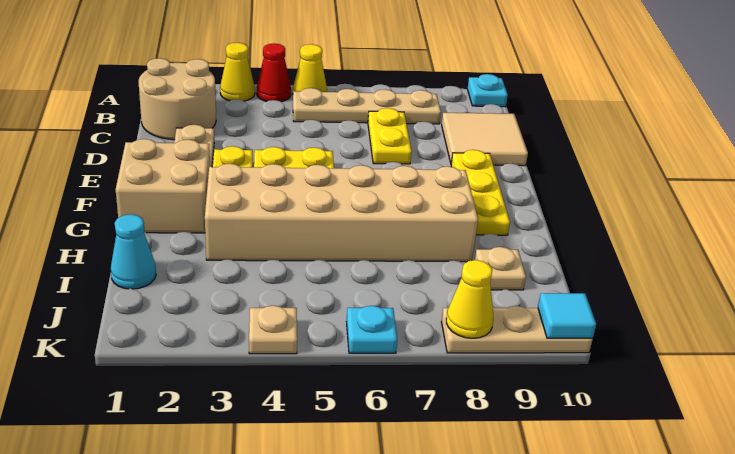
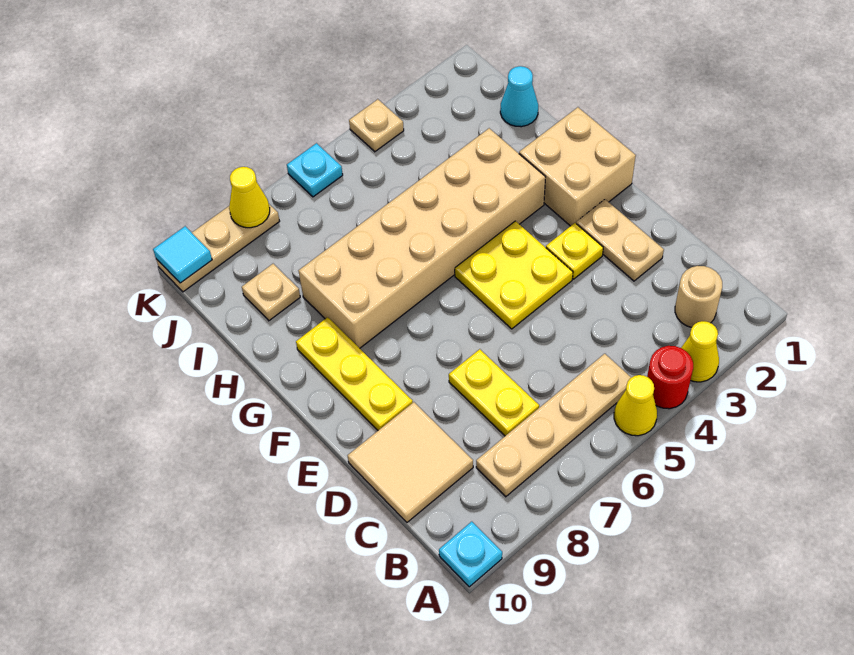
red 1x1 cone [257,43,291,102] -> red 1x1 round brick [647,346,693,409]
tan 2x2 round brick [139,58,216,140] -> tan 1x1 round brick [675,266,722,327]

